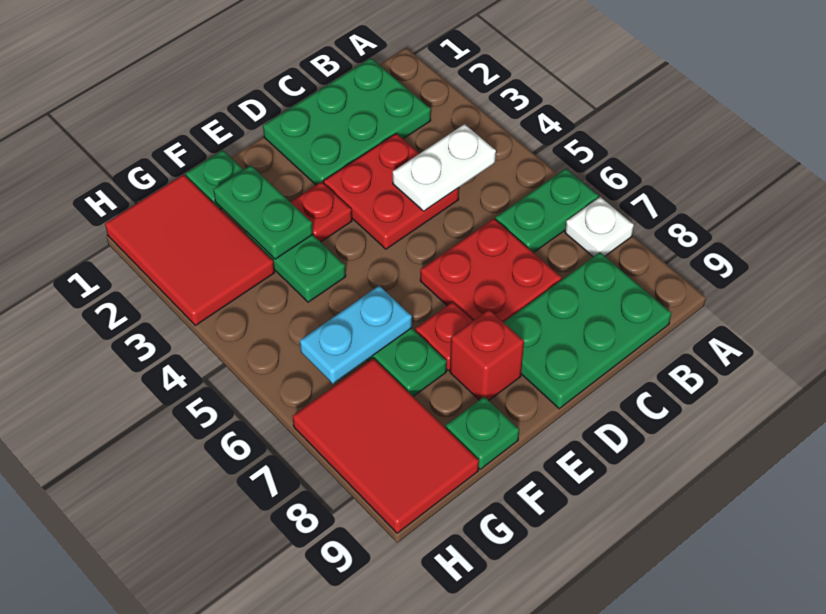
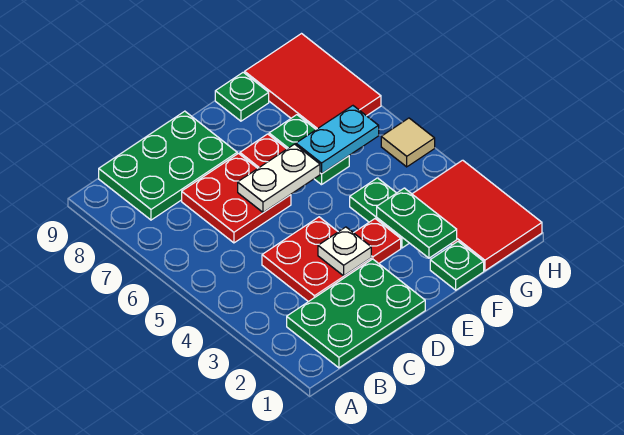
green 1x2 plate [495,168,598,253] -> none
white 1x1 plate [565,197,634,257] -> white 1x1 plate moved to [318,227,371,276]
white 1x2 plate [393,124,496,211] -> white 1x2 plate moved to [238,144,320,213]
red 1x1 brick [450,310,524,400] -> none
none -> tan 1x1 tile [381,118,435,167]

